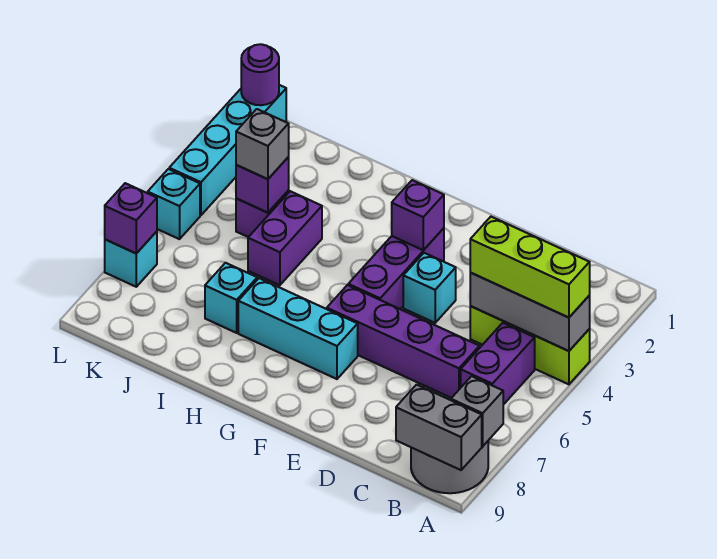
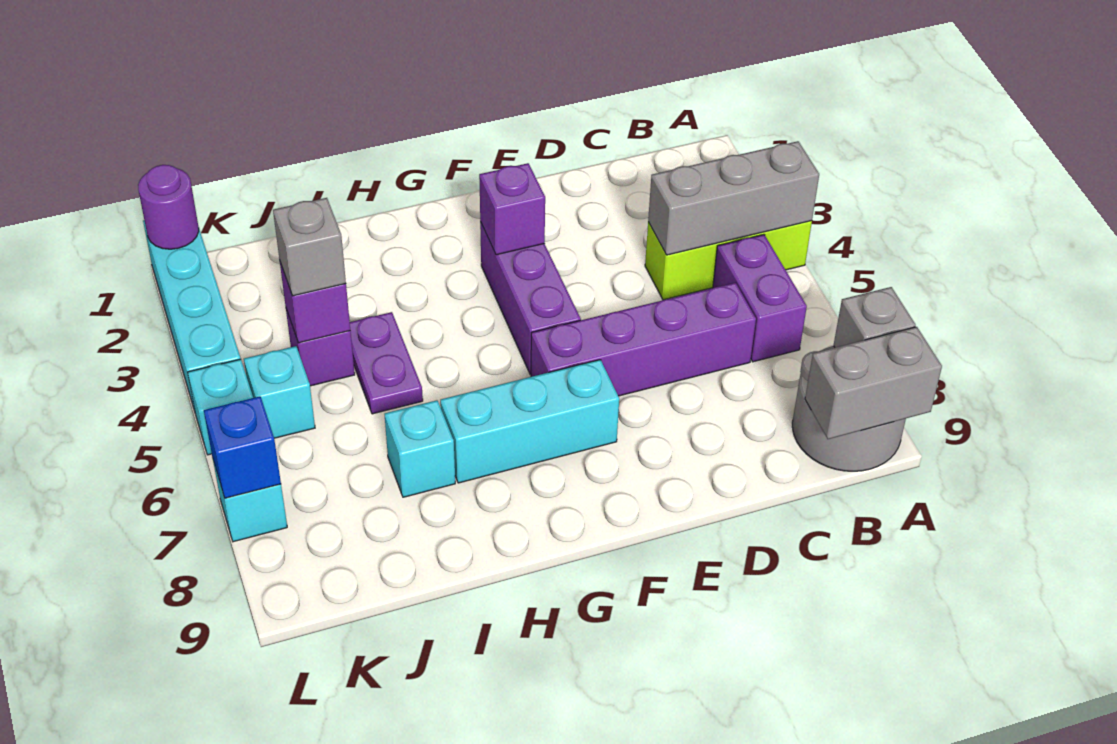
lime 1x3 brick [470,217,590,318] -> none
cyan 1x1 brick [403,253,456,323] -> cyan 1x1 brick moved to [244,346,315,438]
purple 1x2 brick [248,191,322,285] -> purple 1x2 plate [350,312,423,414]
purple 1x1 brick [105,183,157,253] -> blue 1x1 brick [204,396,281,498]

